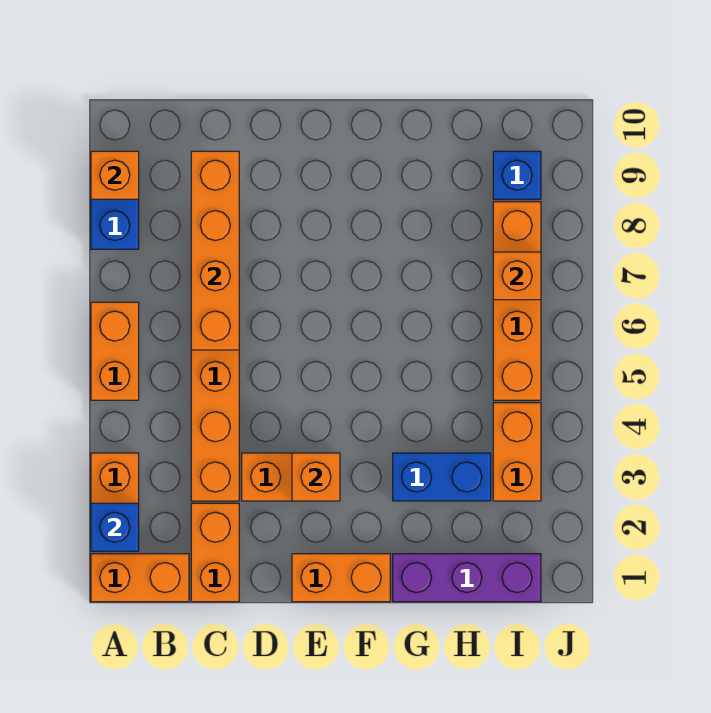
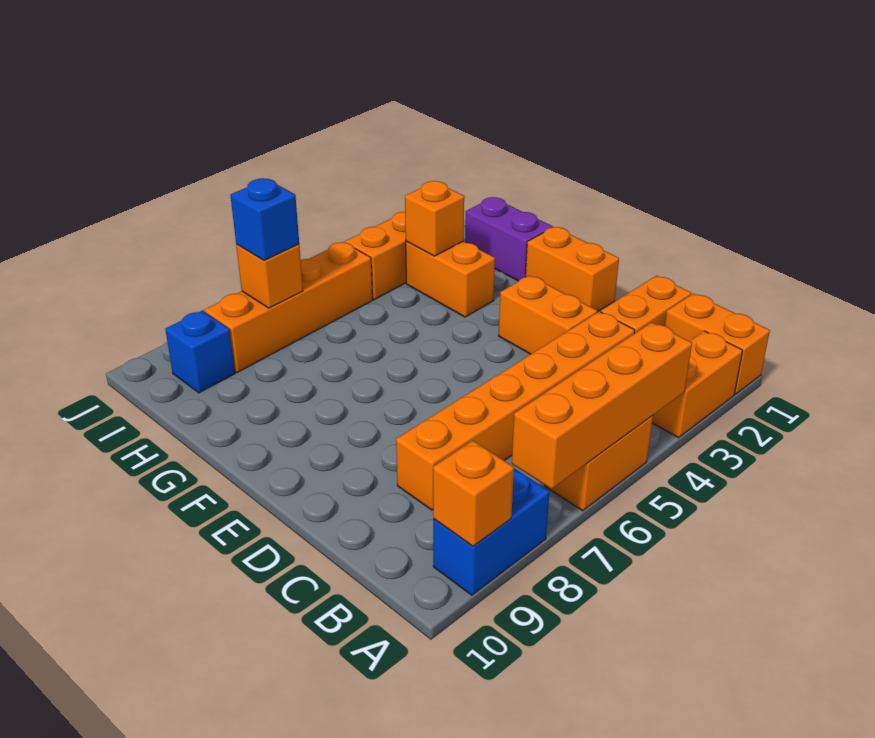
blue 1x1 brick [91,503,139,551] -> blue 1x1 brick moved to [230,178,299,260]
orange 1x4 brick [191,151,239,350] -> orange 1x4 brick moved to [512,323,692,489]
orange 1x1 brick [292,453,340,501] -> orange 1x1 brick moved to [405,181,464,256]
purple 1x3 brick [393,554,541,602] -> purple 1x2 brick [465,197,553,281]
blue 1x2 brick [393,453,491,501] -> orange 1x2 brick [406,241,495,317]

